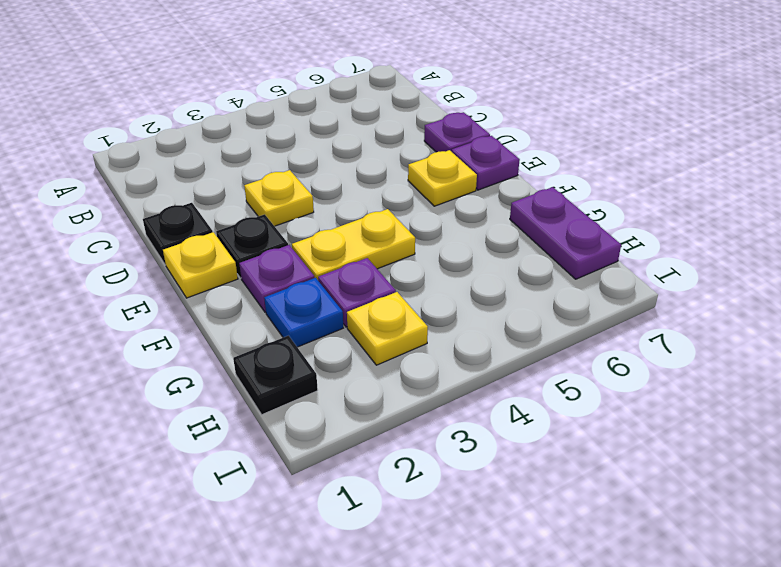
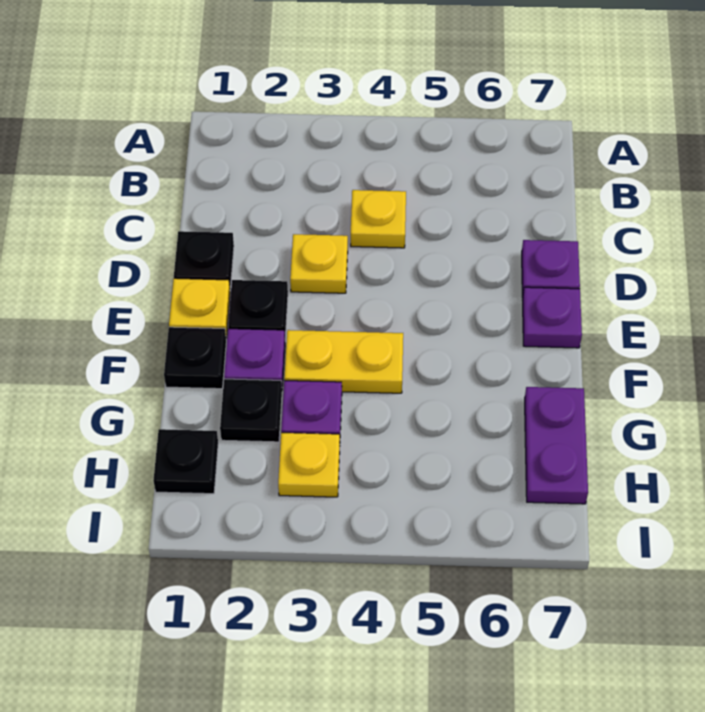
yellow 1x1 plate [408,150,477,206] -> yellow 1x1 plate moved to [351,190,406,248]
none -> black 1x1 plate [164,327,226,389]
blue 1x1 plate [264,278,343,347] -> black 1x1 plate [220,379,282,442]

